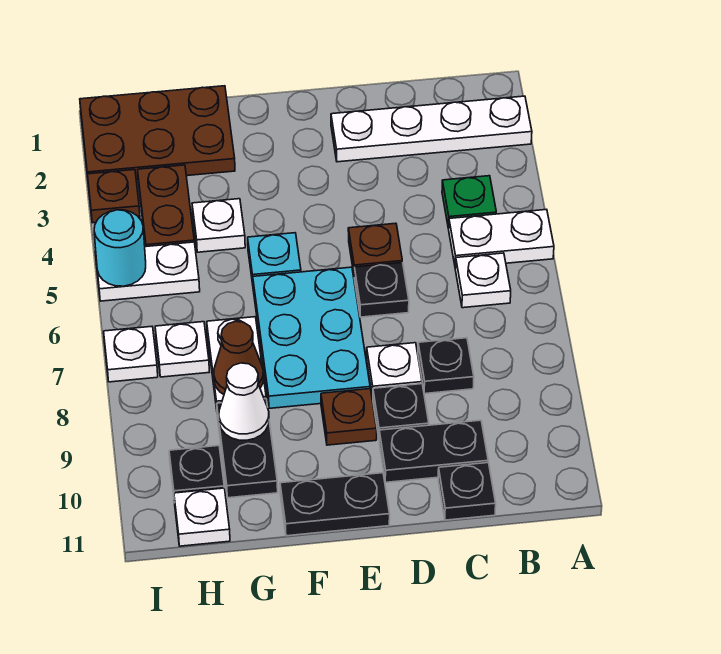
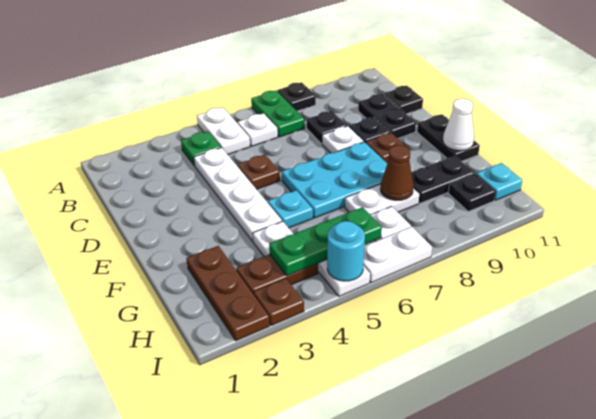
white 1x4 plate [331,96,532,162] -> white 1x4 plate moved to [194,148,282,241]
none -> green 1x2 plate [251,91,305,137]
black 1x1 plate [354,263,409,317] -> black 1x1 plate moved to [277,82,316,111]
brown 2x3 plate [80,86,235,180] -> brown 1x3 plate [186,246,270,341]
white 1x1 cone [219,363,269,440] -> white 1x1 cone moved to [443,99,474,151]
none -> green 1x3 plate [269,207,382,276]
white 1x1 plate [174,488,230,546] -> cyan 1x1 plate [477,163,522,200]
white 1x1 plate [104,326,158,382] -> white 1x2 plate [363,227,432,283]

